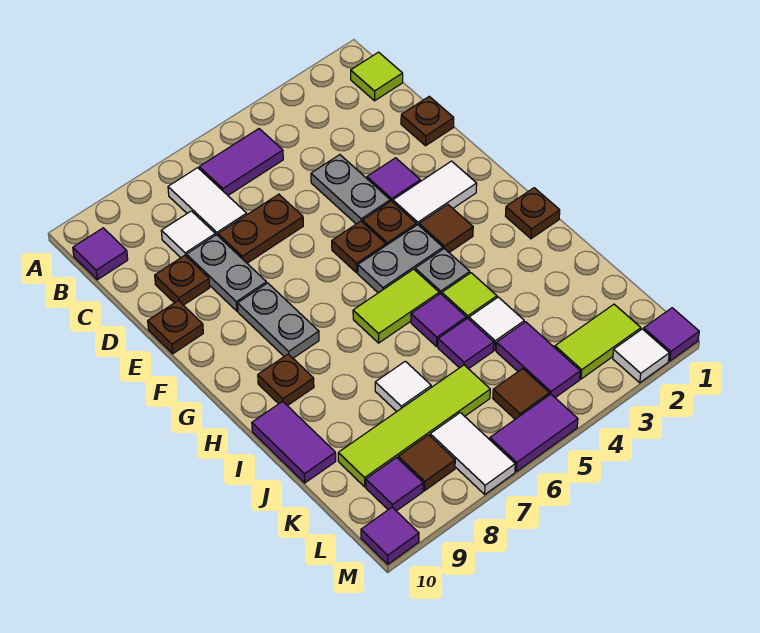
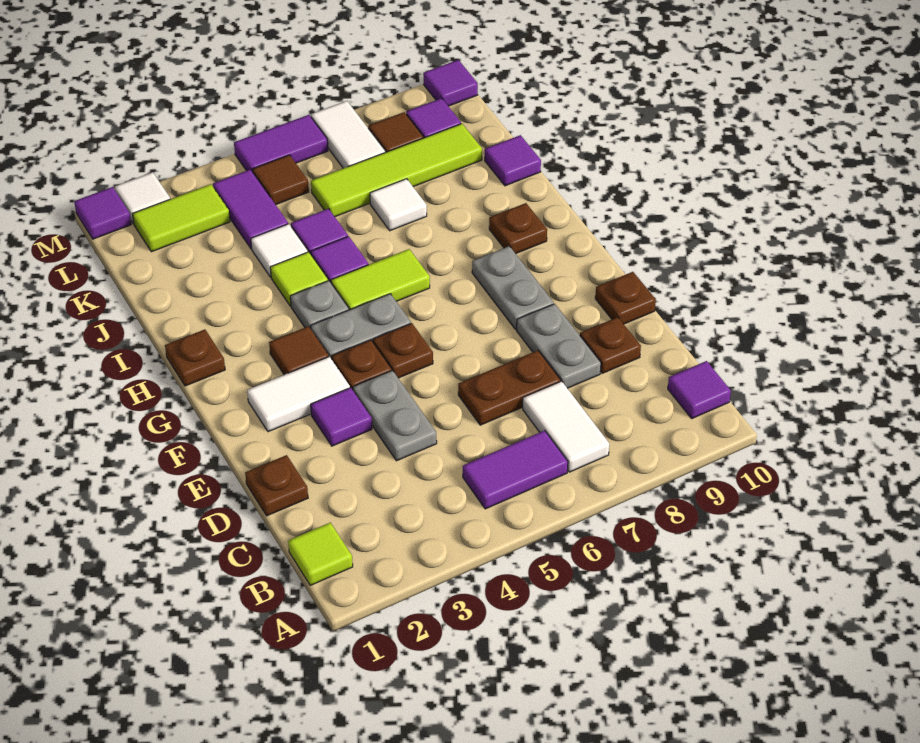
white 1x1 tile [161,211,215,258] -> none
purple 1x2 tile [252,401,336,483] -> purple 1x1 tile [485,135,541,186]

